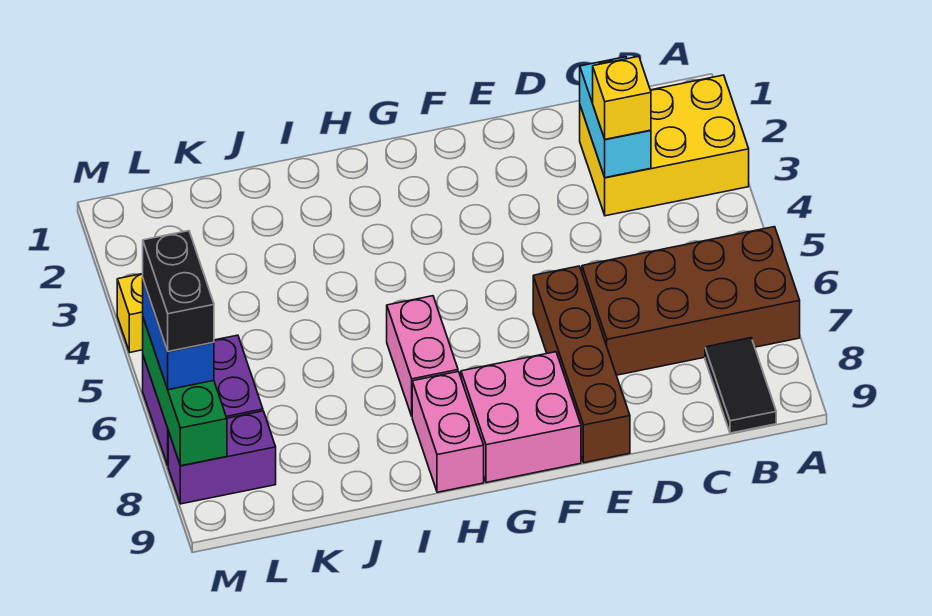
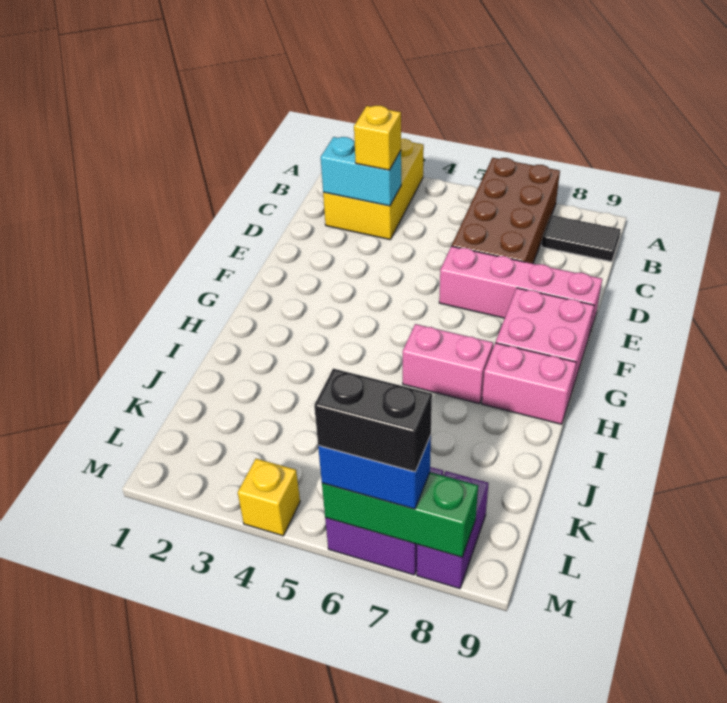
brown 1x4 brick [533,266,630,463] -> pink 1x4 brick [439,246,602,335]

